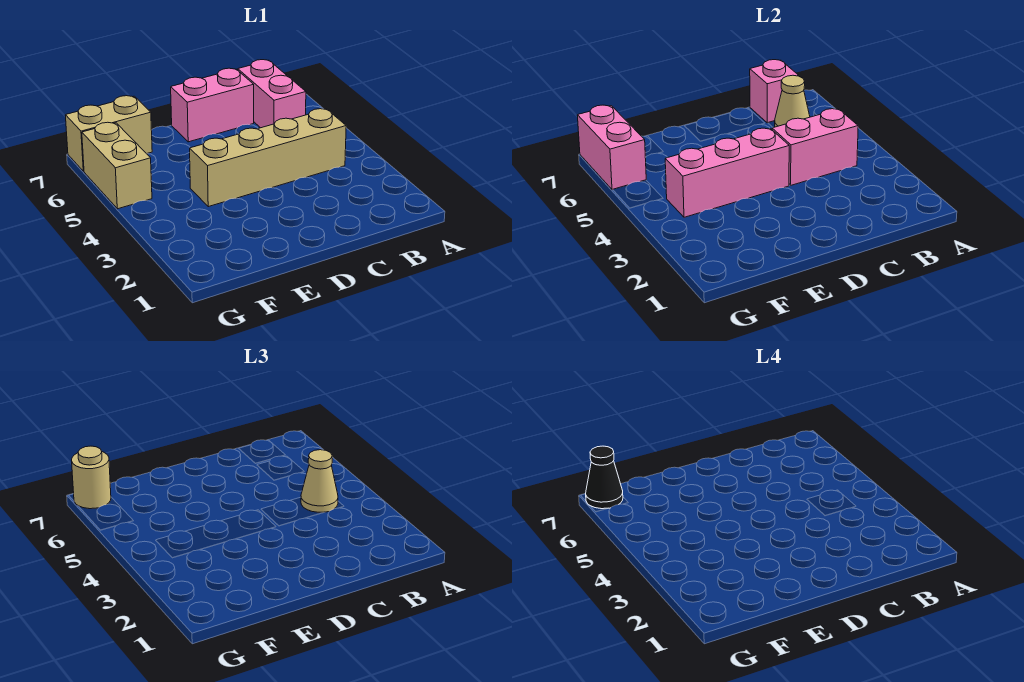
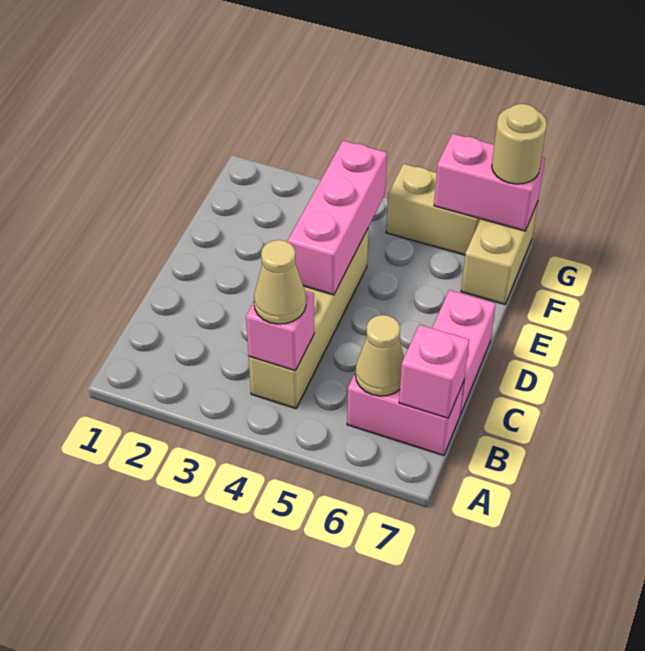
pink 1x2 brick [772,109,858,185] -> pink 1x1 brick [246,291,314,371]
black 1x1 cone [586,446,623,509] -> none

